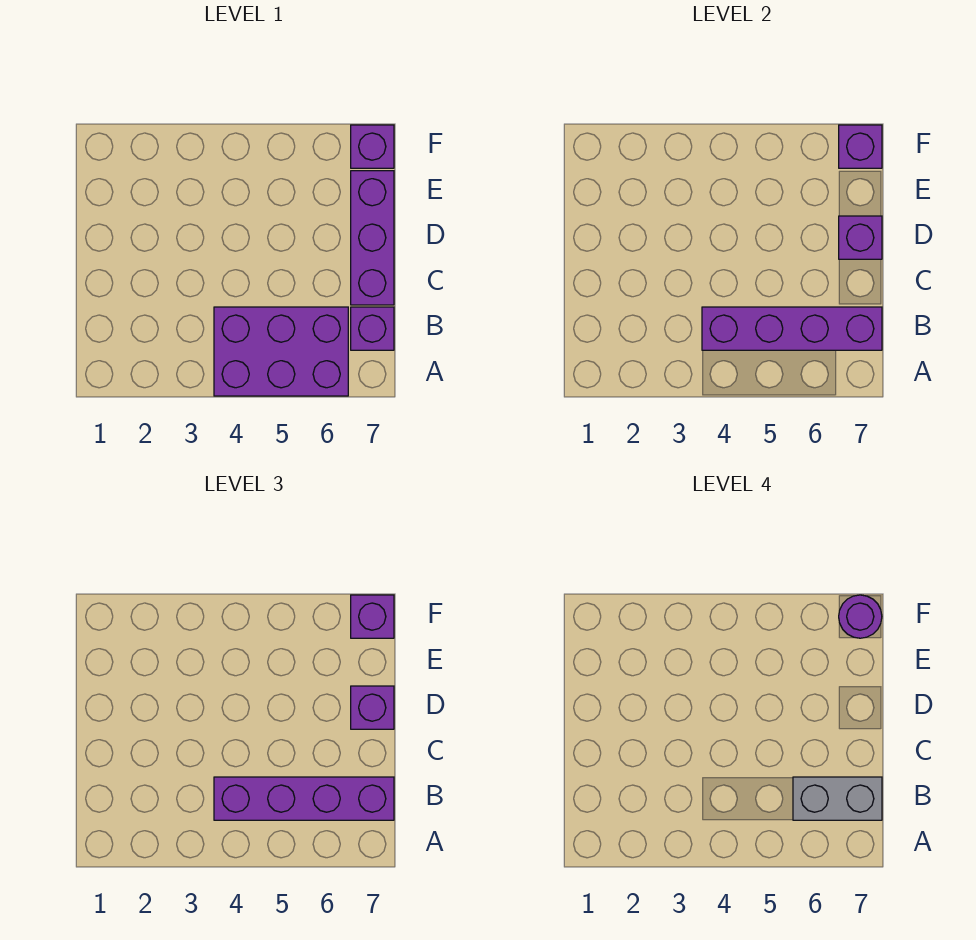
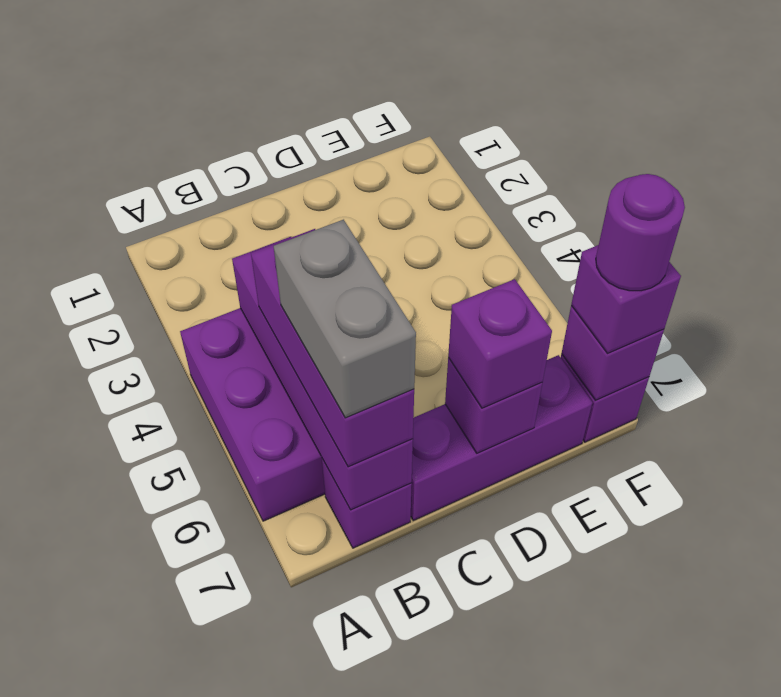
purple 1x4 brick [214,777,394,820] -> purple 1x3 brick [251,229,414,467]

